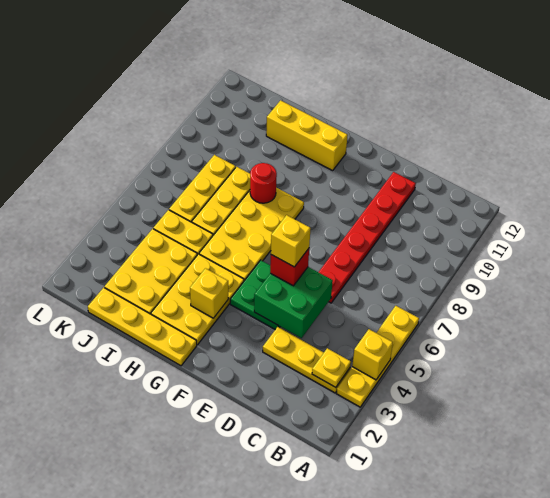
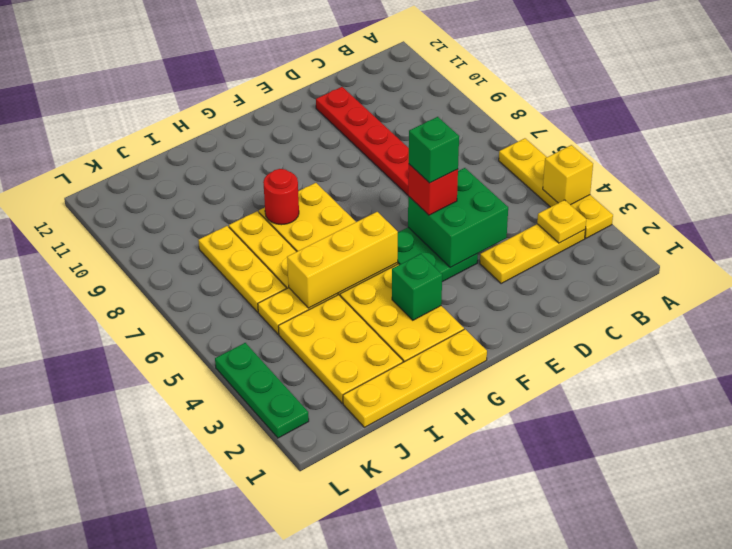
yellow 1x1 brick [271,215,311,267] -> green 1x1 brick [409,117,459,183]
yellow 1x1 brick [190,268,229,318] -> green 1x1 brick [392,254,442,320]
yellow 1x3 brick [266,100,348,171] -> yellow 1x3 brick moved to [287,212,398,308]
none -> green 1x3 plate [215,343,309,438]

